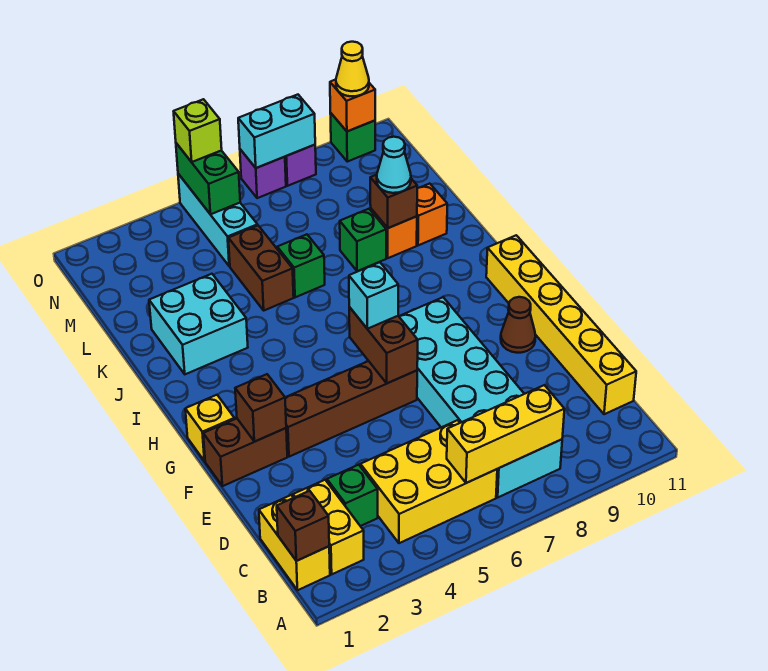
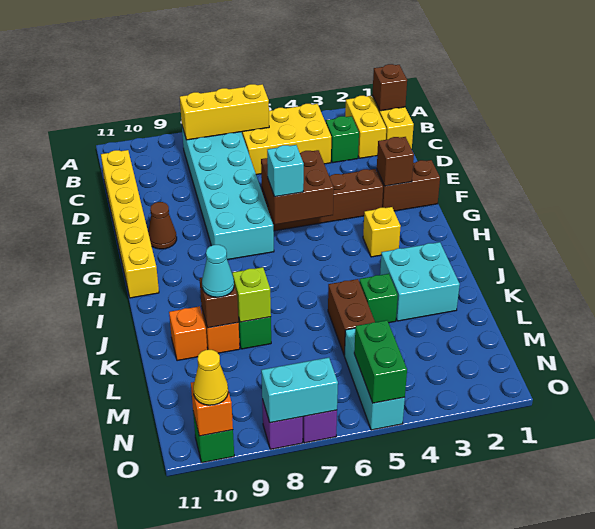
brown 1x2 brick [349,307,418,383] -> brown 2x2 brick [261,150,334,225]
yellow 1x1 brick [185,395,234,461] -> yellow 1x1 brick moved to [363,207,401,257]
green 1x1 brick [277,234,325,297] -> green 1x1 brick moved to [359,274,398,323]
lime 1x1 brick [174,99,222,162] -> lime 1x1 brick moved to [232,267,271,322]

